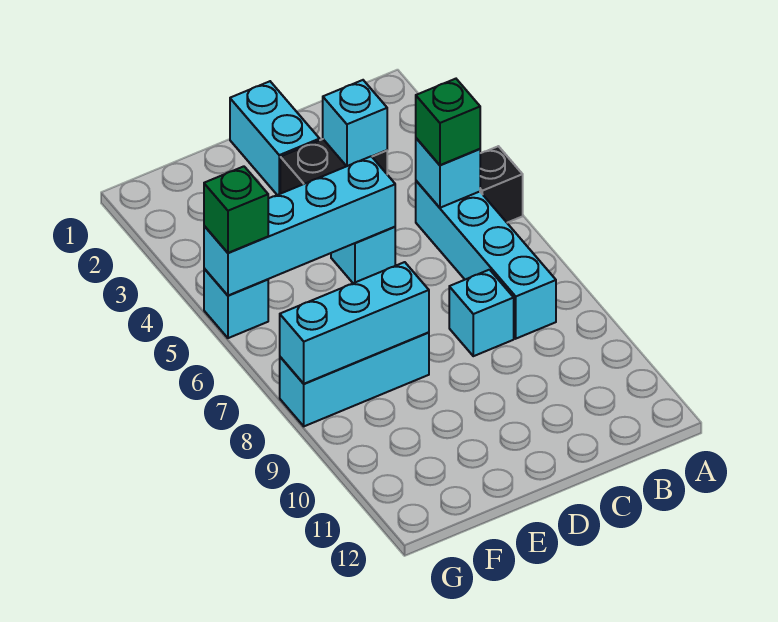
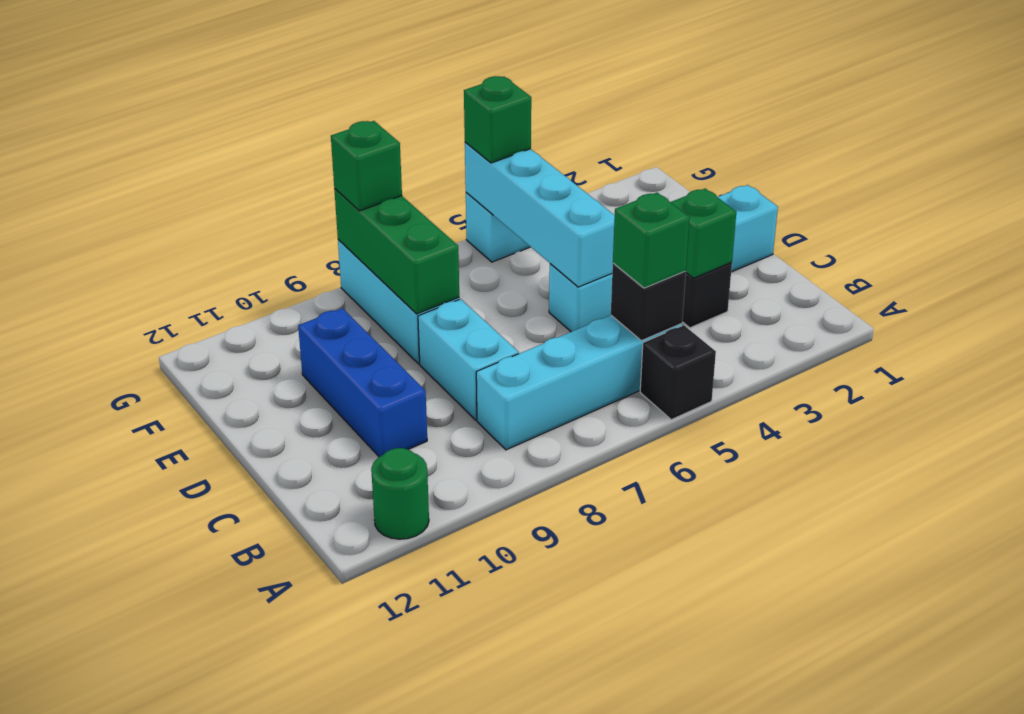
none -> green 1x1 round brick [371,448,429,539]
cyan 1x1 brick [416,138,480,208] -> black 1x1 brick [611,263,686,341]
cyan 1x1 brick [323,80,387,166] -> green 1x1 brick [671,189,736,278]
cyan 1x1 brick [449,270,514,356] -> cyan 1x2 brick [418,299,519,420]
none -> blue 1x3 brick [298,308,427,457]
cyan 1x3 brick [280,262,429,384] -> green 1x3 brick [334,188,459,314]
none -> green 1x1 brick [331,121,402,211]

